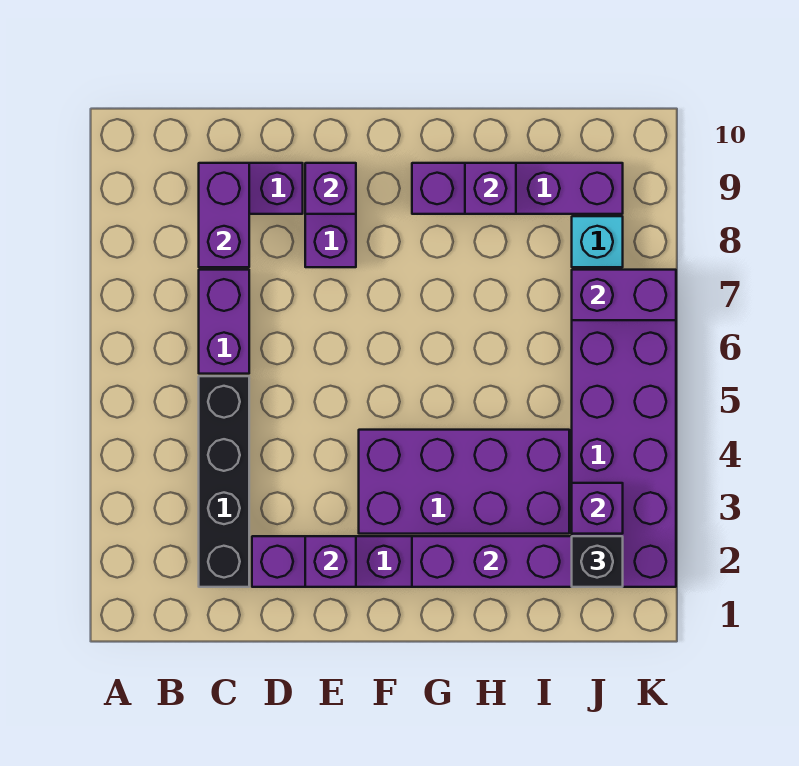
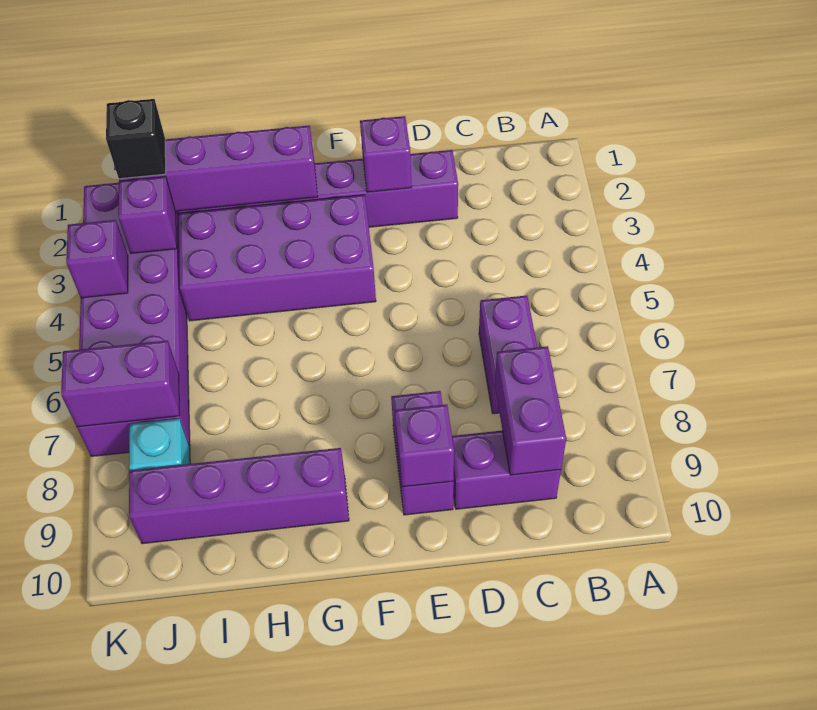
black 1x4 brick [199,376,249,587] -> none
purple 1x1 brick [465,163,516,214] -> purple 1x1 brick moved to [66,220,128,298]

